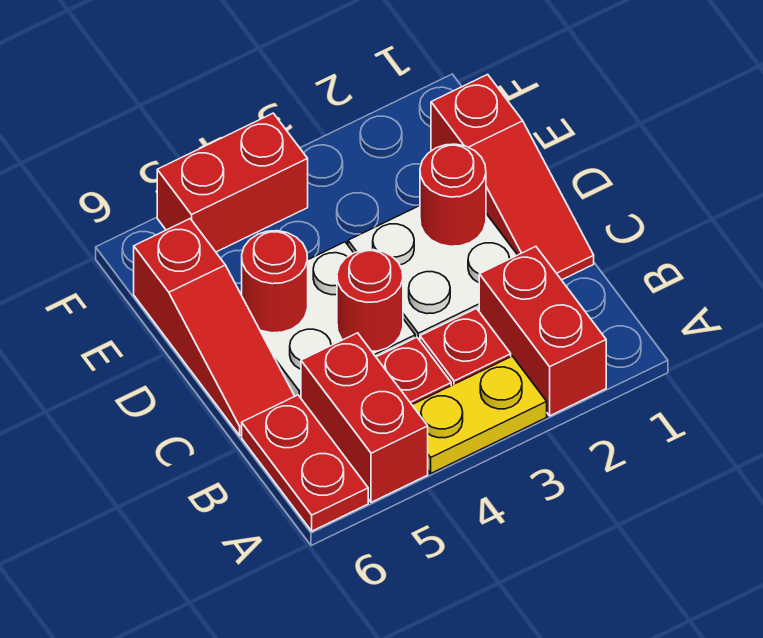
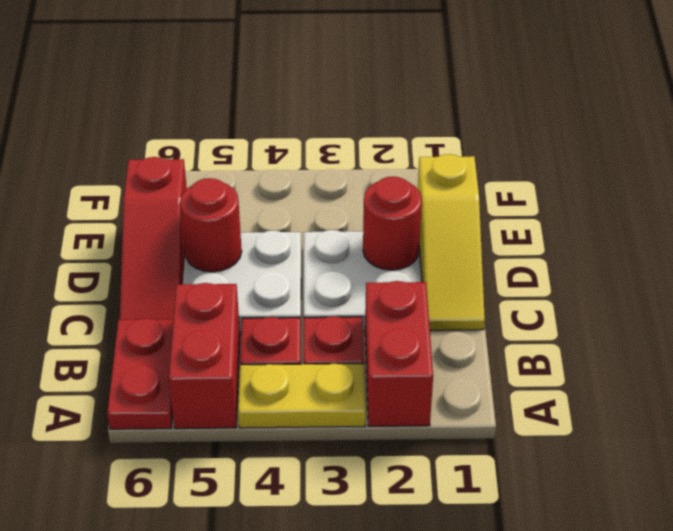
red 1x3 slope [431,74,594,280] -> yellow 1x3 slope [418,154,485,330]
red 1x1 round brick [337,250,403,351] -> none
red 1x2 brick [157,113,308,252] -> none

